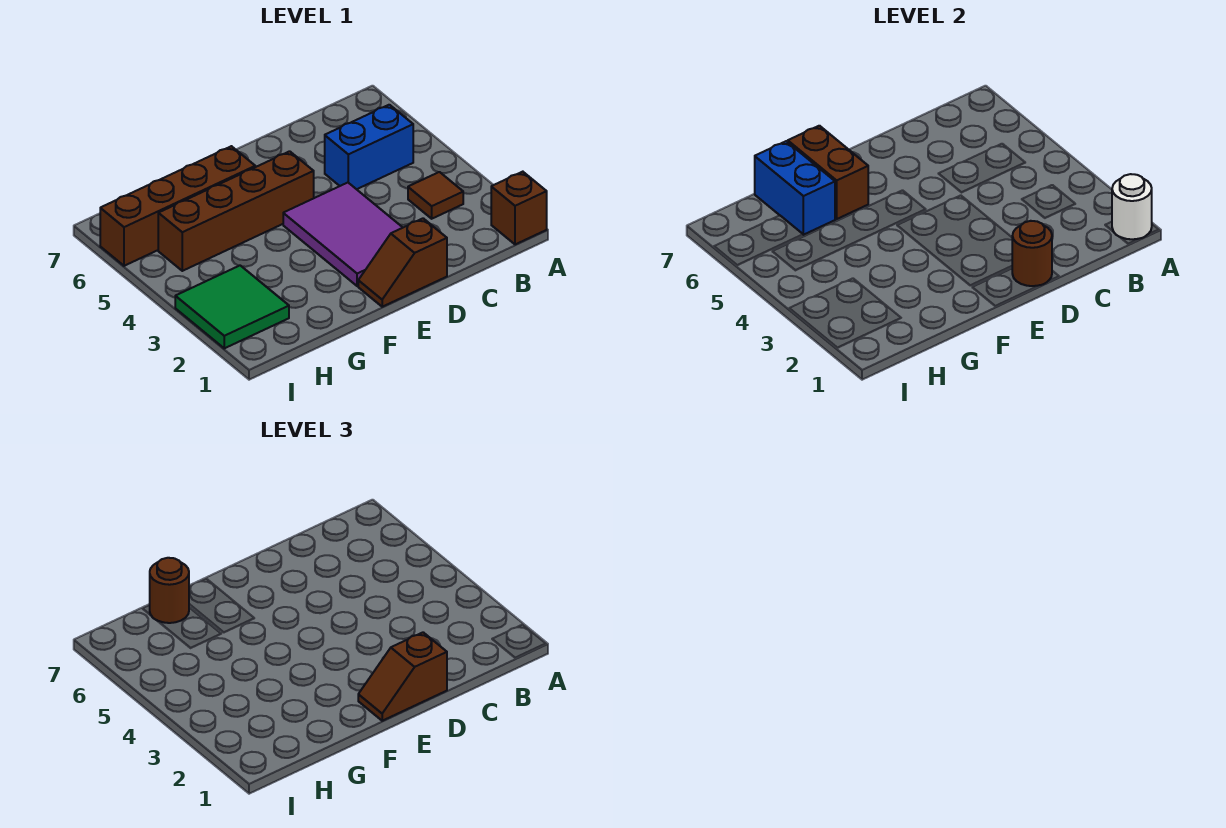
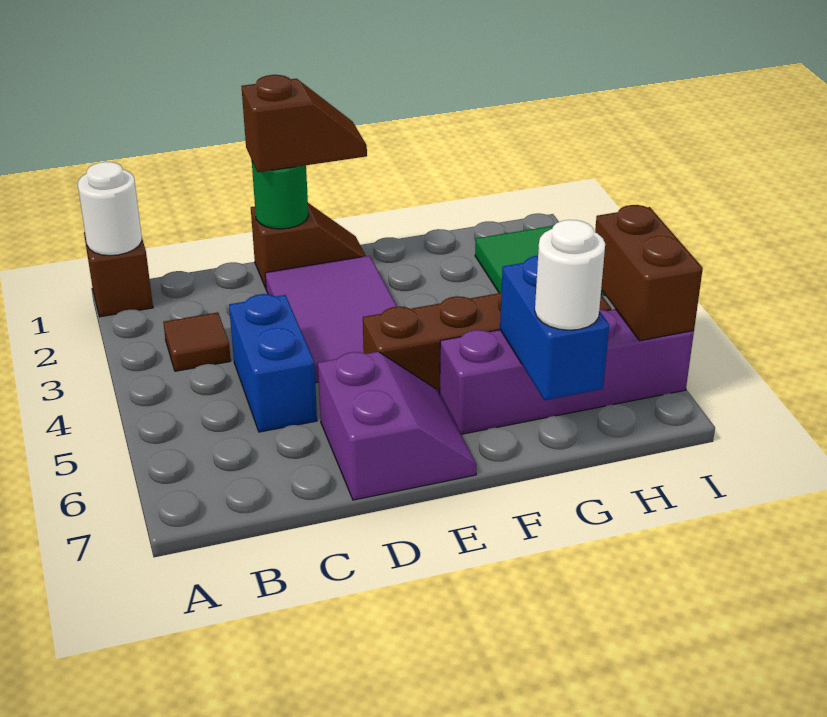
blue 1x2 brick [325,105,413,189] -> blue 1x2 brick turned to [229,294,317,432]
brown 1x1 round brick [1012,221,1052,286] -> green 1x1 round brick [252,161,308,229]
none -> purple 2x2 slope [318,352,477,500]
brown 1x4 brick [100,146,255,266] -> purple 1x4 brick [440,309,694,434]
brown 1x2 brick [788,126,868,219] -> brown 1x2 brick moved to [595,205,703,341]
brown 1x1 round brick [150,558,189,623] -> white 1x1 round brick [535,220,605,330]

